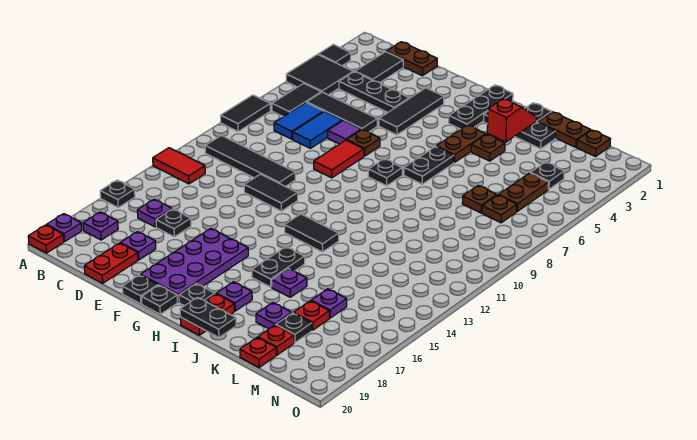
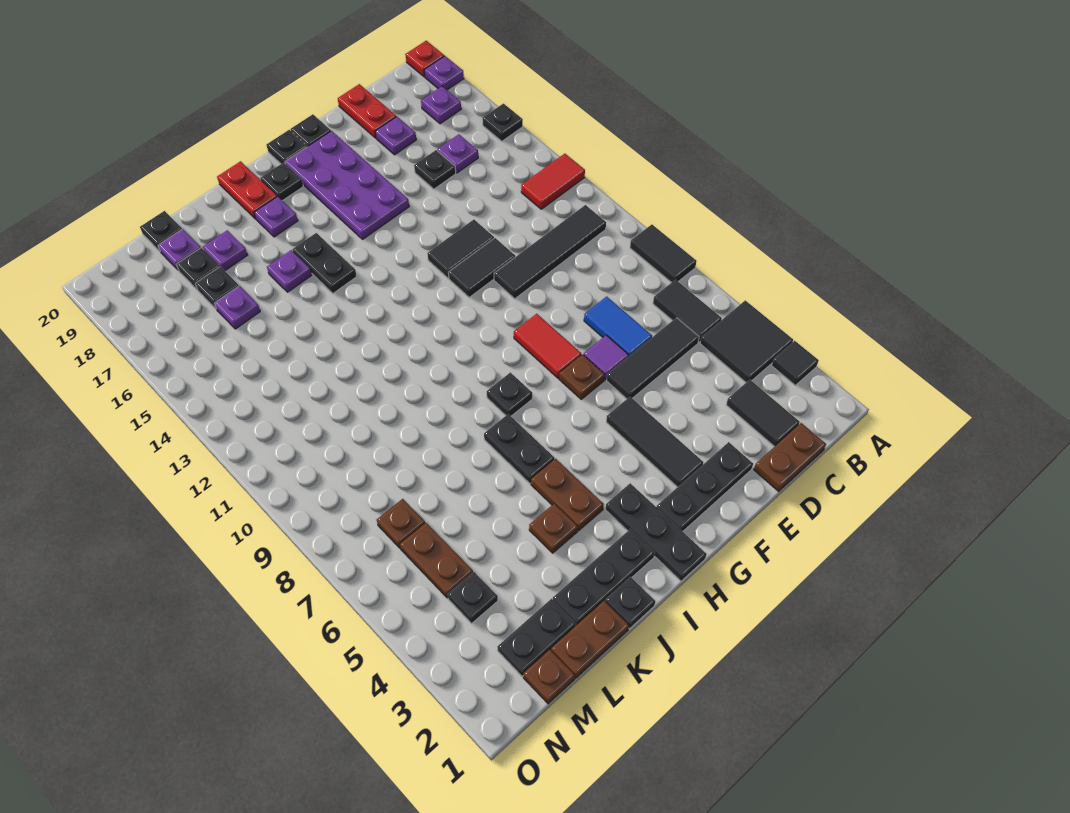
black 1x3 plate [339,72,409,112] -> black 1x3 plate moved to [657,442,753,532]
blue 1x2 tile [274,102,324,139] -> none
black 1x2 tile [285,214,339,252] -> black 1x2 tile moved to [427,220,494,278]
black 1x2 plate [180,297,236,337] -> black 1x2 plate moved to [498,599,576,676]
red 1x2 slope [487,99,536,142] -> none
brown 1x1 plate [462,186,497,213] -> none
red 1x1 plate [294,301,329,330] -> black 1x1 plate [195,267,239,309]
red 1x1 plate [258,325,294,355] -> purple 1x1 plate [158,229,201,270]
red 1x1 plate [240,338,276,368] -> black 1x1 plate [140,211,182,251]

